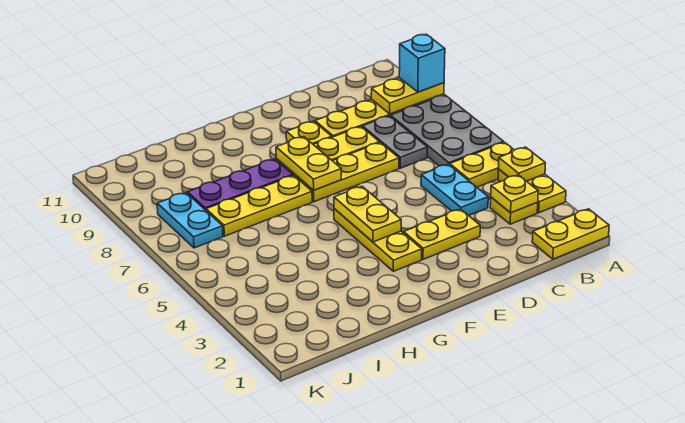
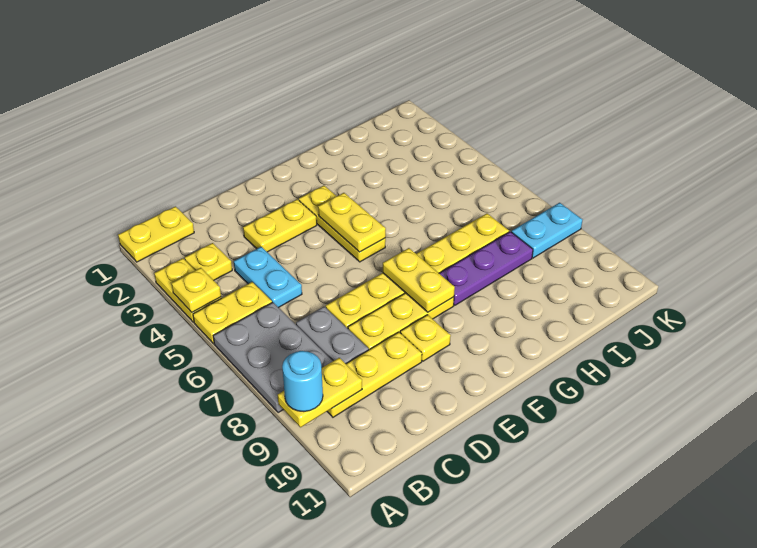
cyan 1x1 brick [399,34,445,92] -> cyan 1x1 round brick [282,351,323,411]
yellow 1x1 plate [491,175,538,213] -> none
cyan 1x2 plate [157,193,223,248] -> cyan 1x2 plate turned to [511,203,582,258]

